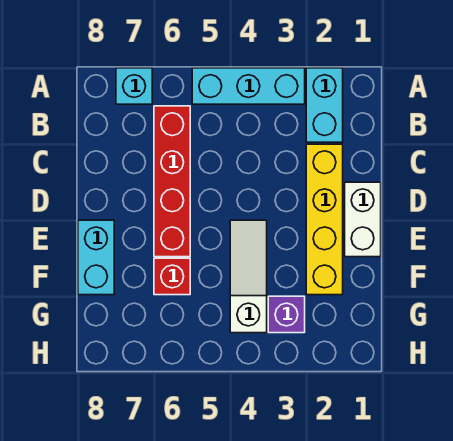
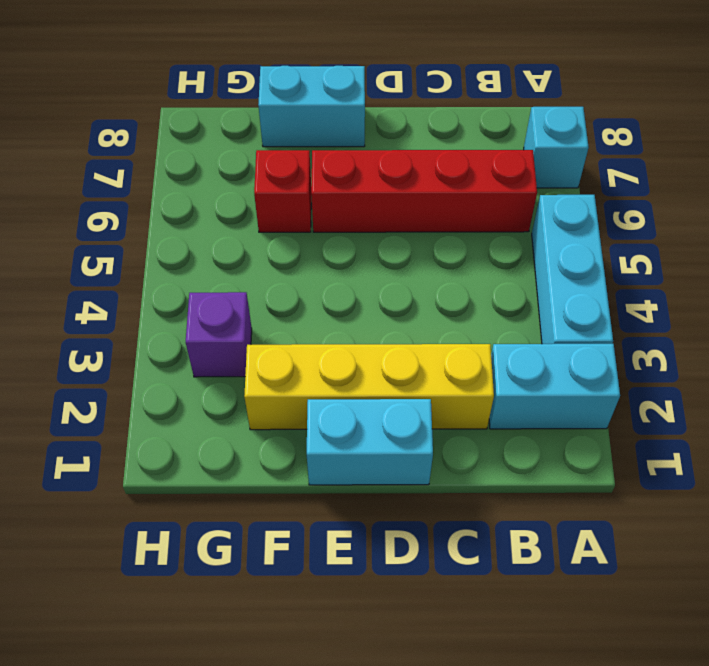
white 1x2 brick [345,182,381,257] -> cyan 1x2 brick [307,399,433,485]
white 1x3 slope [230,220,267,333] -> none

